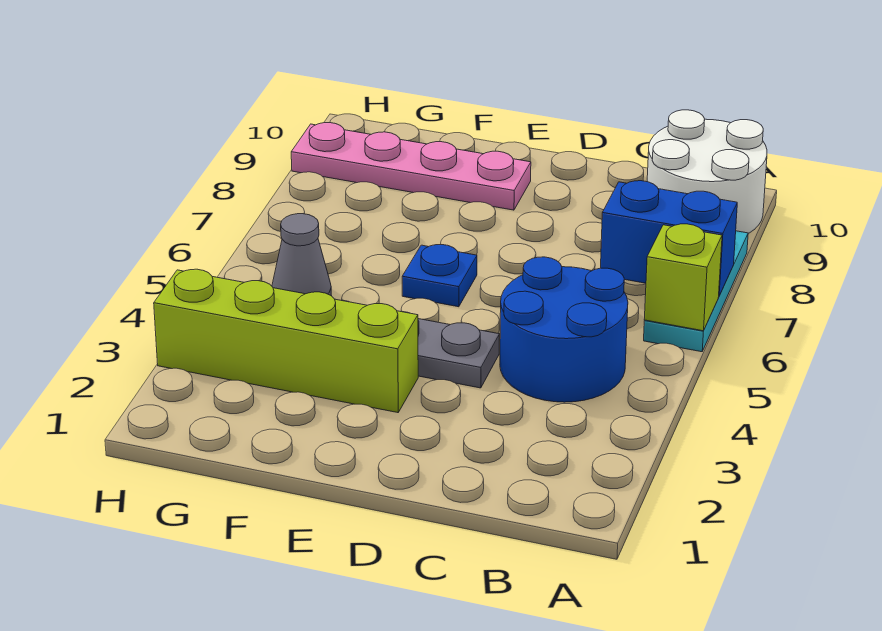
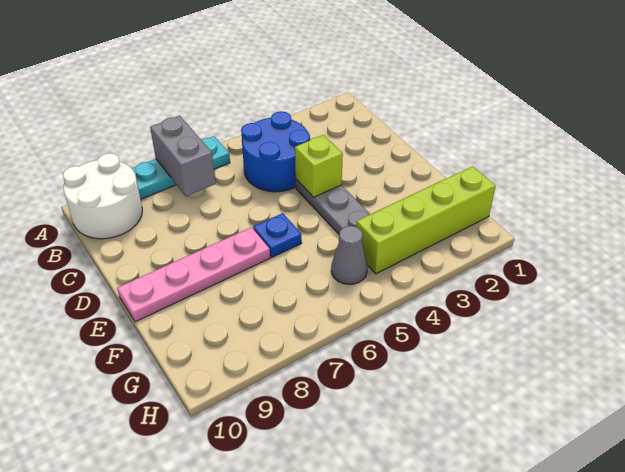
lime 1x1 brick [644,224,722,331] -> lime 1x1 brick moved to [295,135,343,197]
blue 1x2 brick [601,181,737,295] -> grey 1x2 brick [150,116,216,196]
lime 1x4 brick [154,269,418,413] -> lime 1x4 brick turned to [356,166,496,274]
pink 1x4 plate [291,123,531,210] -> pink 1x4 plate turned to [117,227,270,322]

